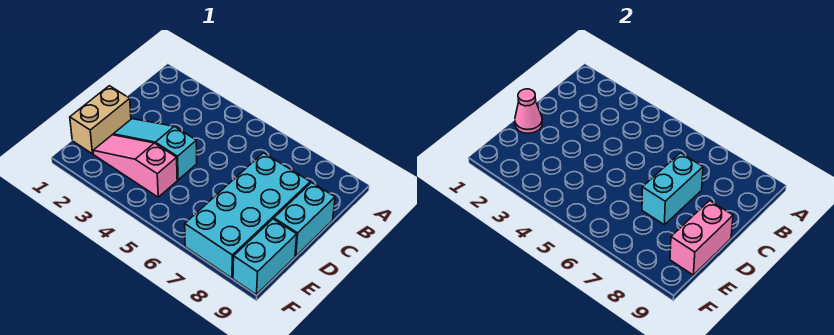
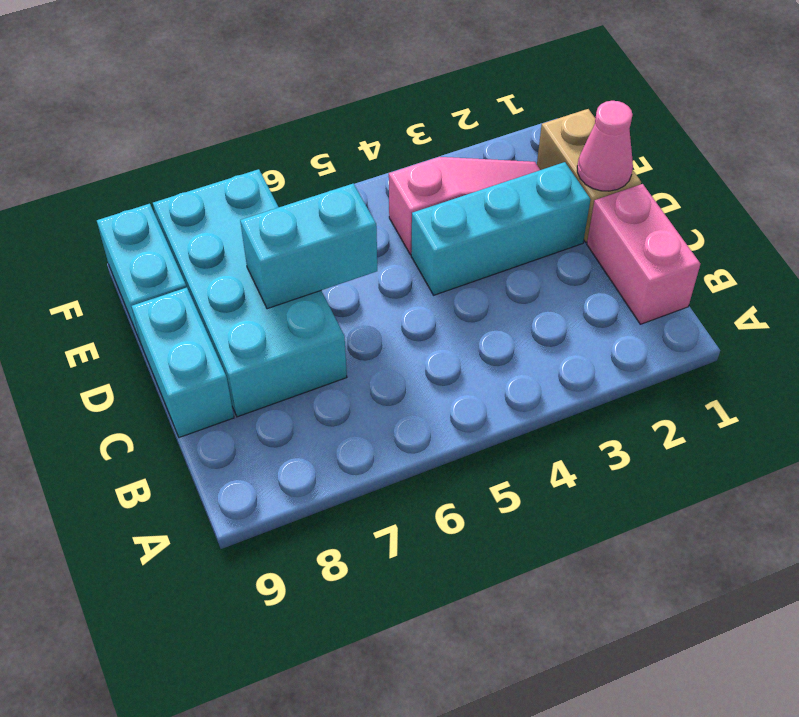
cyan 1x2 brick [642,153,703,225] -> cyan 1x2 brick turned to [240,184,377,309]
cyan 1x3 slope [113,119,197,180] -> cyan 1x3 brick [411,162,591,295]
pink 1x2 brick [670,201,733,275] -> pink 1x2 brick moved to [587,184,701,324]

